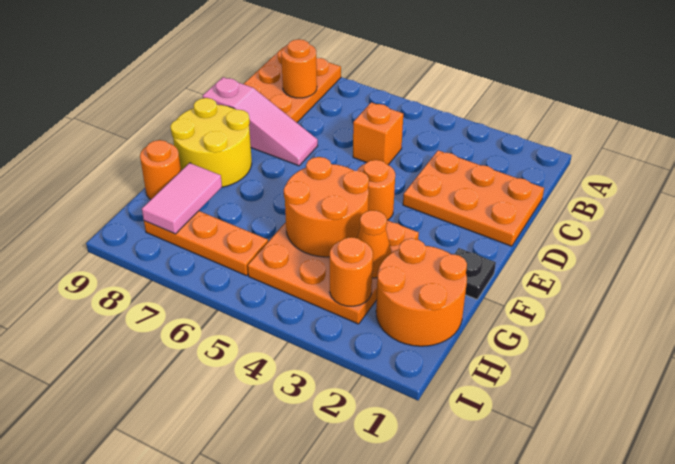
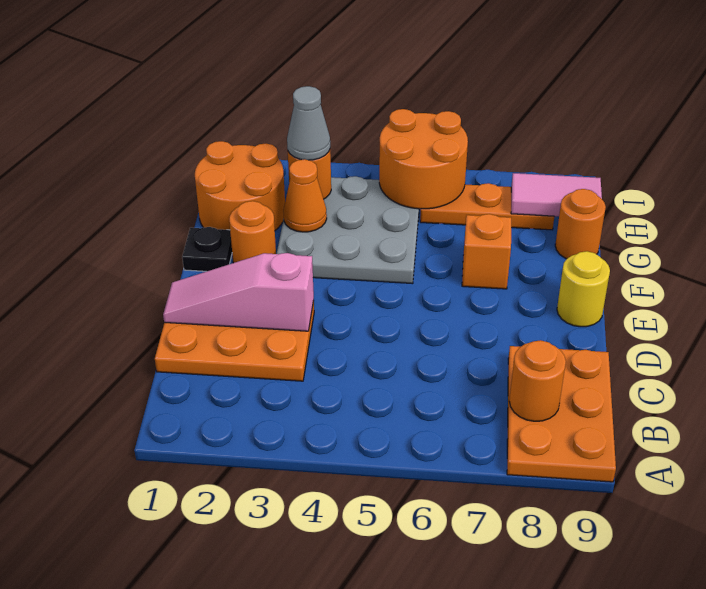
orange 1x1 brick [353,102,403,165] -> orange 1x1 brick moved to [462,214,511,289]
pink 1x3 slope [203,77,318,166] -> pink 1x3 slope moved to [163,253,314,331]
orange 1x1 round brick [357,160,395,220] -> orange 1x1 round brick moved to [229,201,276,263]
yellow 2x2 round brick [170,98,252,187] -> yellow 1x1 round brick [557,251,610,327]
orange 3x3 plate [248,220,419,324] -> grey 3x3 plate [277,176,419,284]
orange 2x2 round brick [284,157,369,257] -> orange 2x2 round brick moved to [379,109,468,209]
pink 1x2 tile [142,163,222,234] -> pink 1x2 tile turned to [511,173,602,216]
none -> grey 1x1 cone [287,86,330,160]

